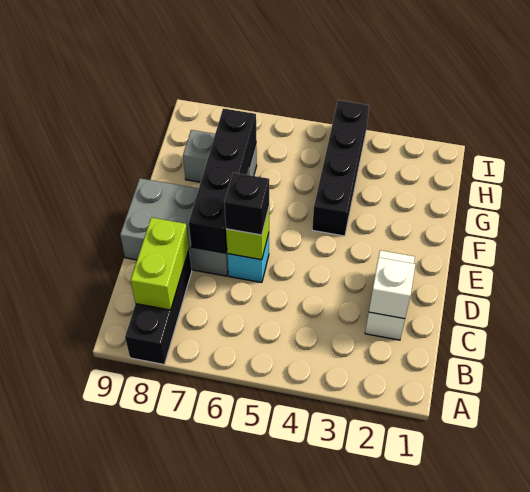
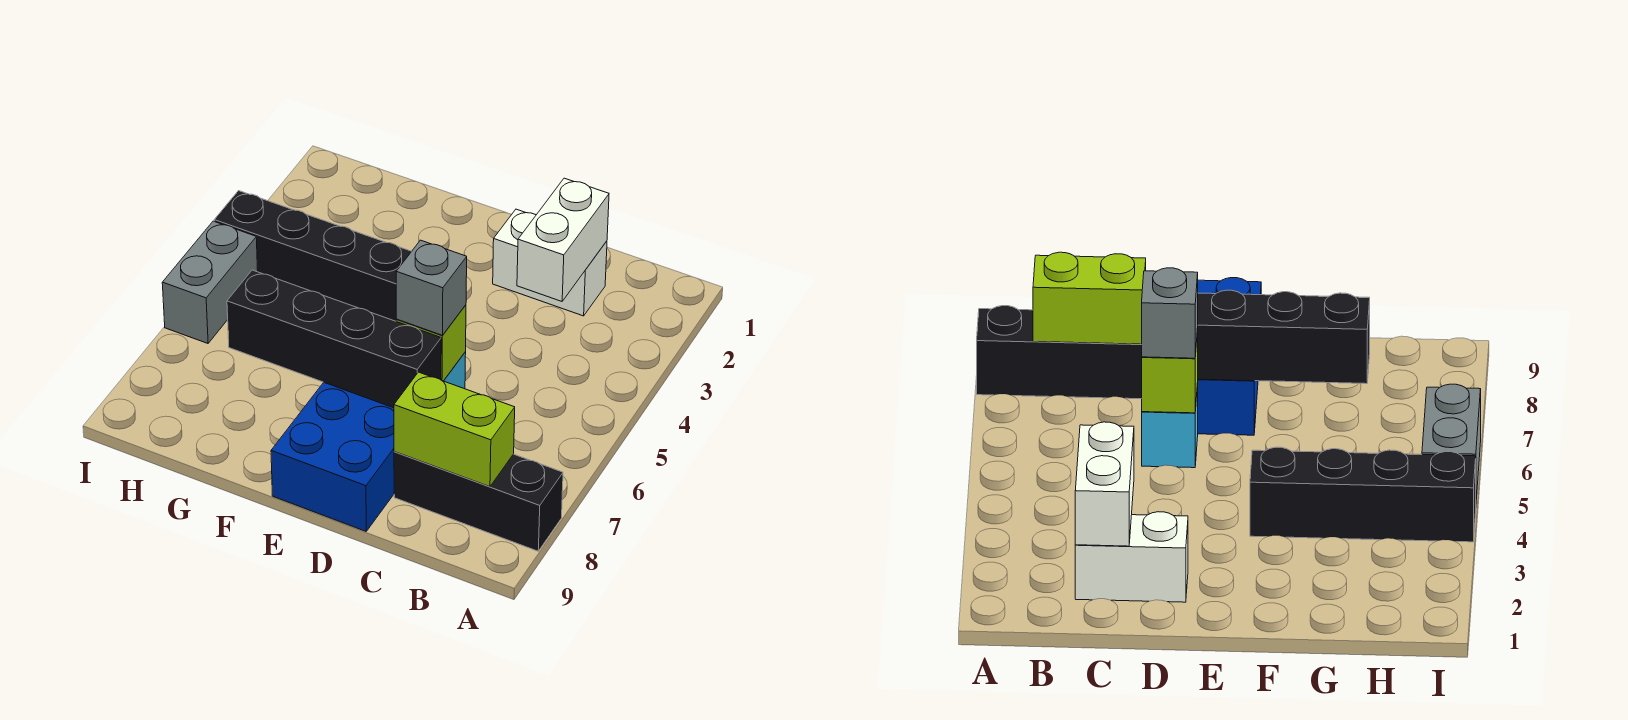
white 1x1 brick [369,257,415,319] -> white 1x2 brick [517,178,609,301]
black 1x1 brick [224,173,269,235] -> grey 1x1 brick [396,240,467,335]
grey 2x3 brick [120,178,228,276] -> blue 2x3 brick [271,382,394,531]
grey 1x2 brick [183,130,257,182] -> grey 1x2 brick moved to [162,221,258,343]

